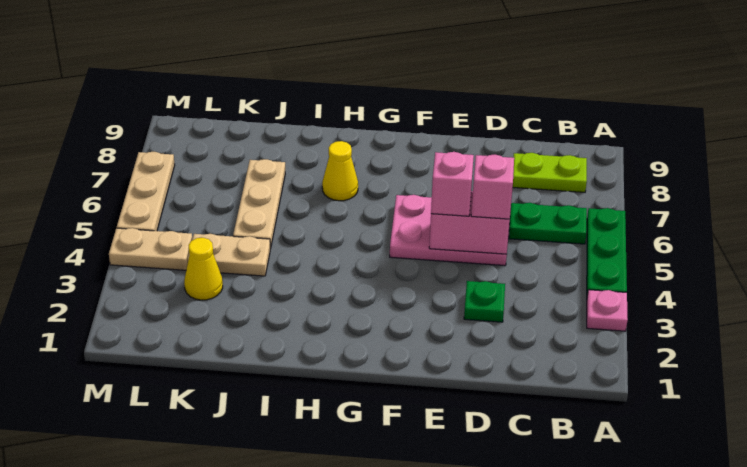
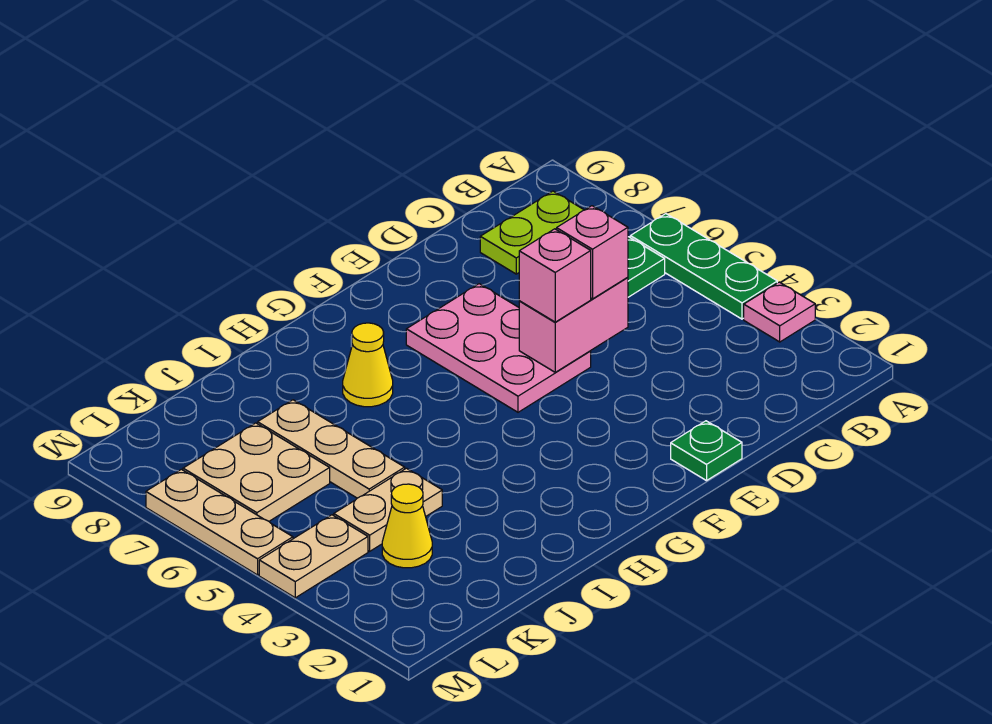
green 1x1 plate [464,281,505,322] -> green 1x1 plate moved to [671,421,742,481]
pink 2x3 plate [390,195,507,266] -> pink 2x3 plate turned to [406,284,591,412]
none -> tan 2x2 plate [183,423,330,521]

